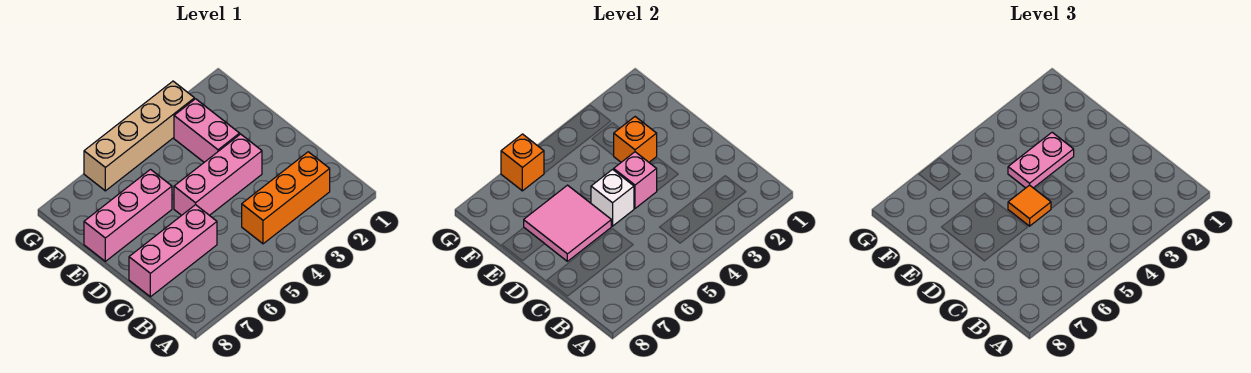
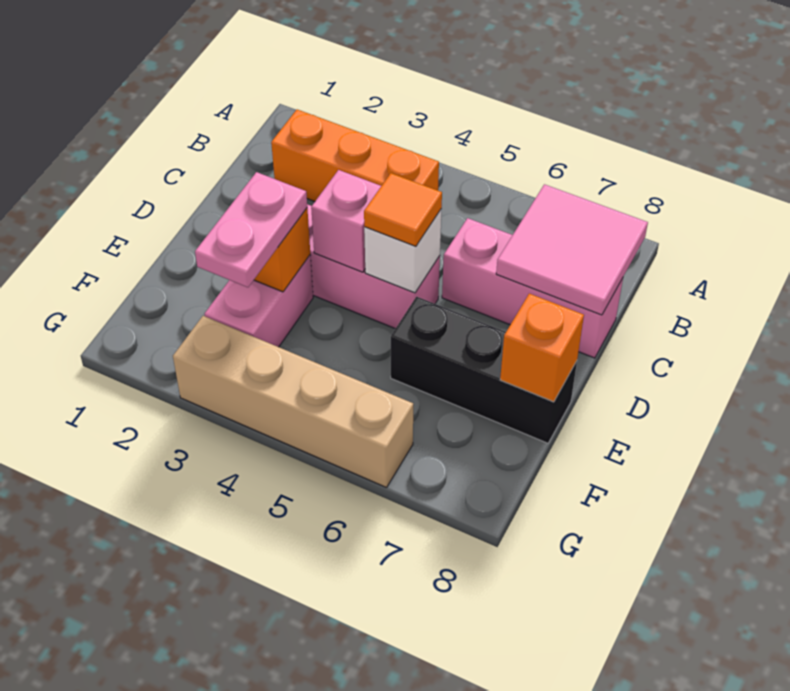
pink 2x2 tile [524,185,611,261] -> pink 2x2 tile moved to [496,184,648,315]
pink 1x2 plate [1008,132,1074,188] -> pink 1x2 plate turned to [195,172,307,287]
pink 1x3 brick [84,170,172,261] -> black 1x3 brick [391,297,577,443]
orange 1x1 brick [501,134,544,191] -> orange 1x1 brick moved to [500,294,584,402]

